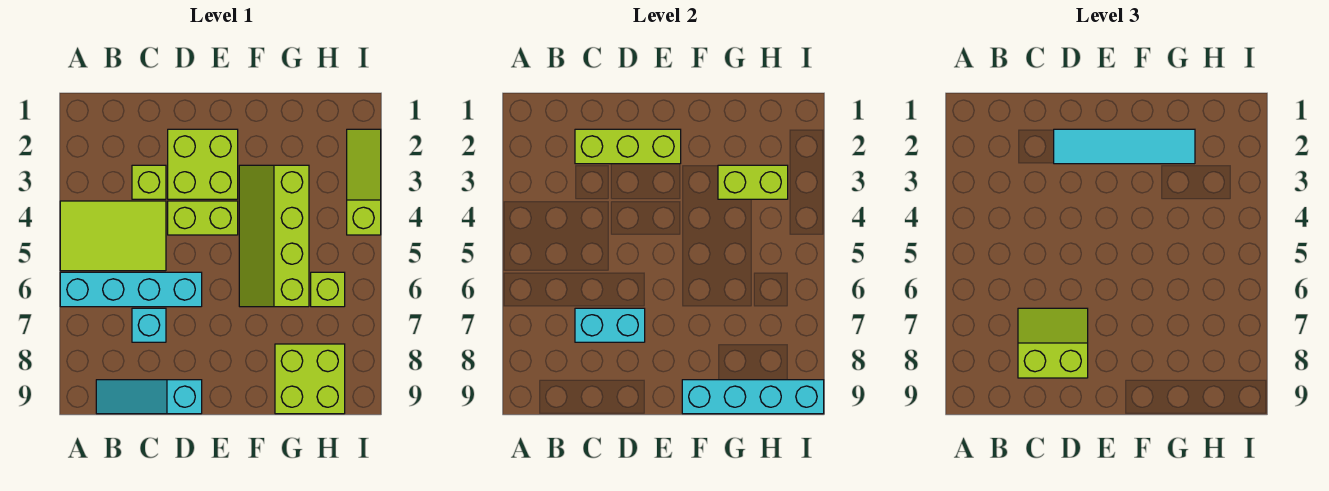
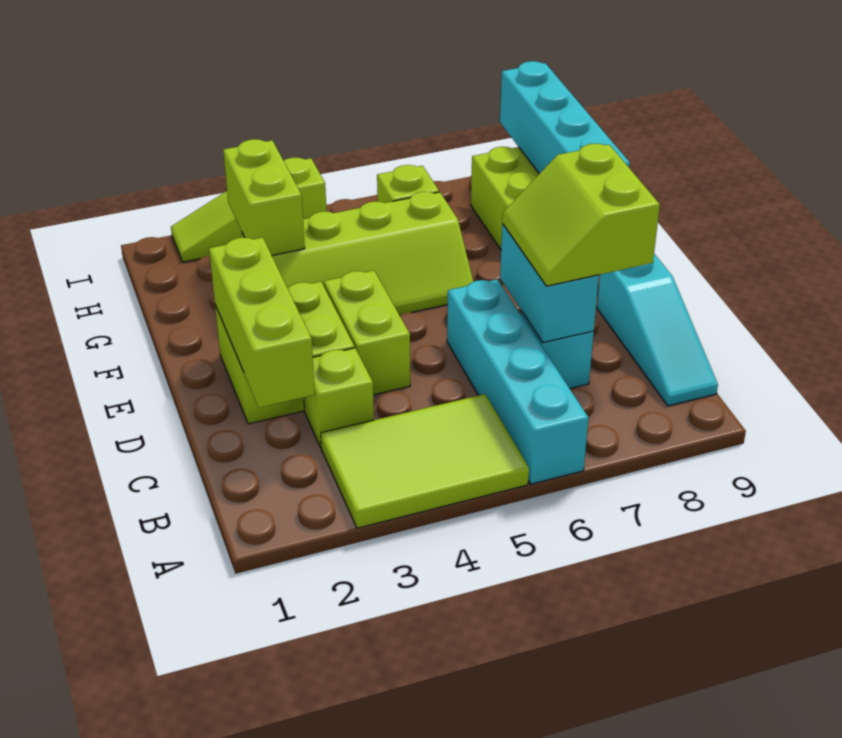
lime 2x3 tile [60,201,166,271] -> lime 2x3 tile turned to [321,394,529,528]
cyan 1x4 tile [1054,129,1195,164] -> none

